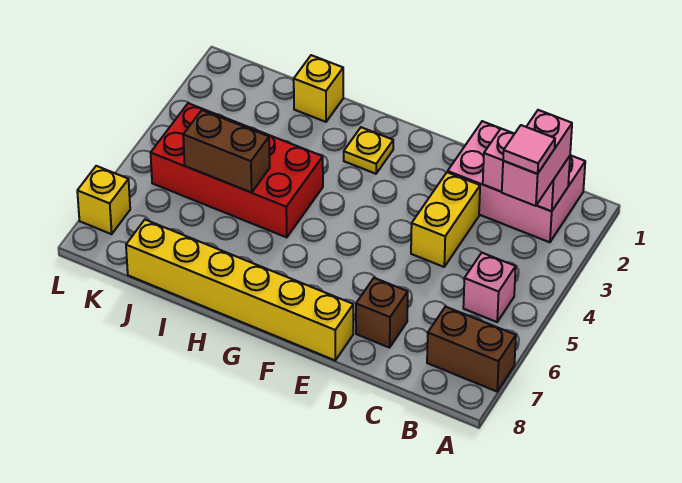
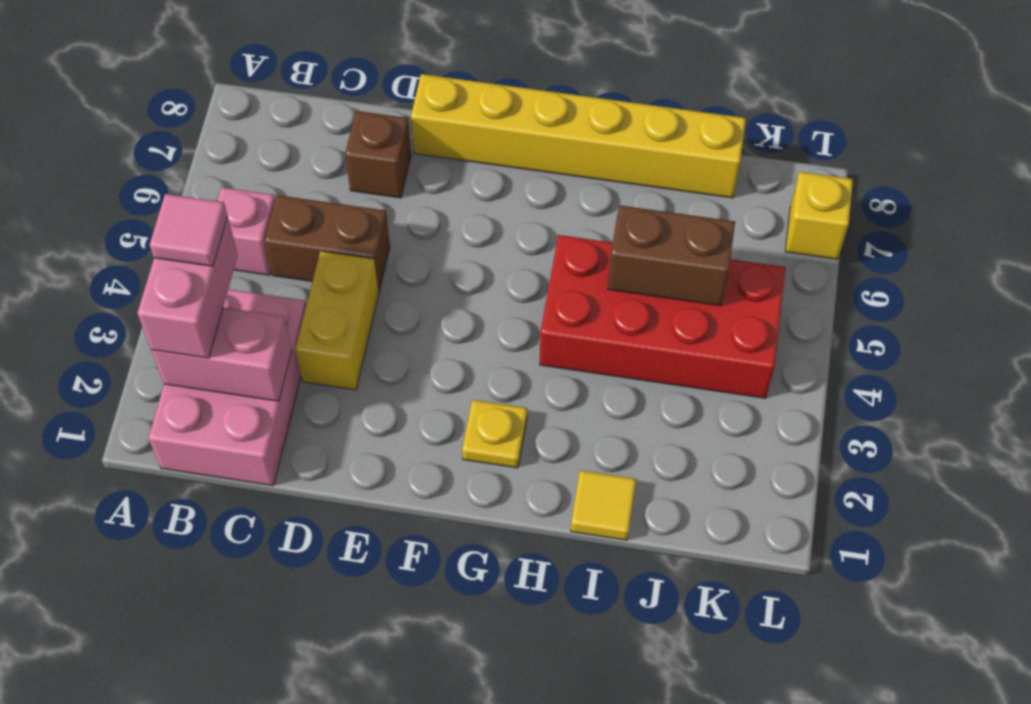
brown 1x2 brick [427,307,516,391] -> brown 1x2 brick moved to [264,195,390,291]
pink 2x3 brick [448,121,585,242] -> pink 2x3 brick turned to [149,289,306,486]
yellow 1x1 brick [294,55,343,122] -> yellow 1x1 tile [571,470,636,540]

